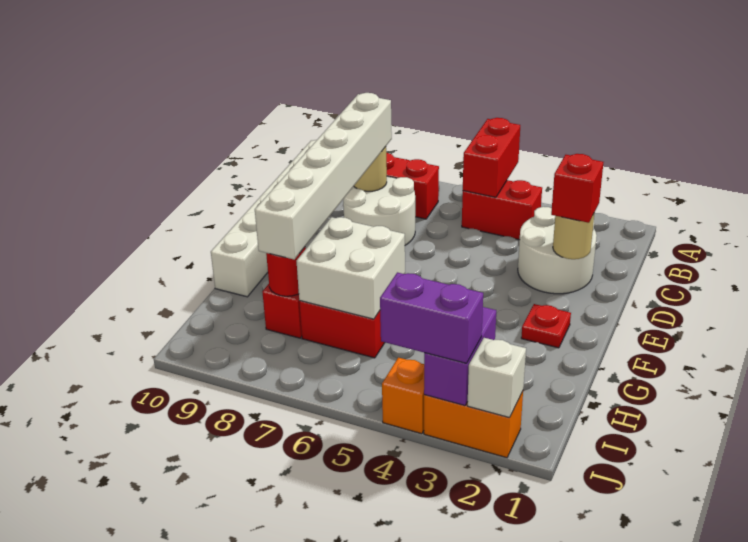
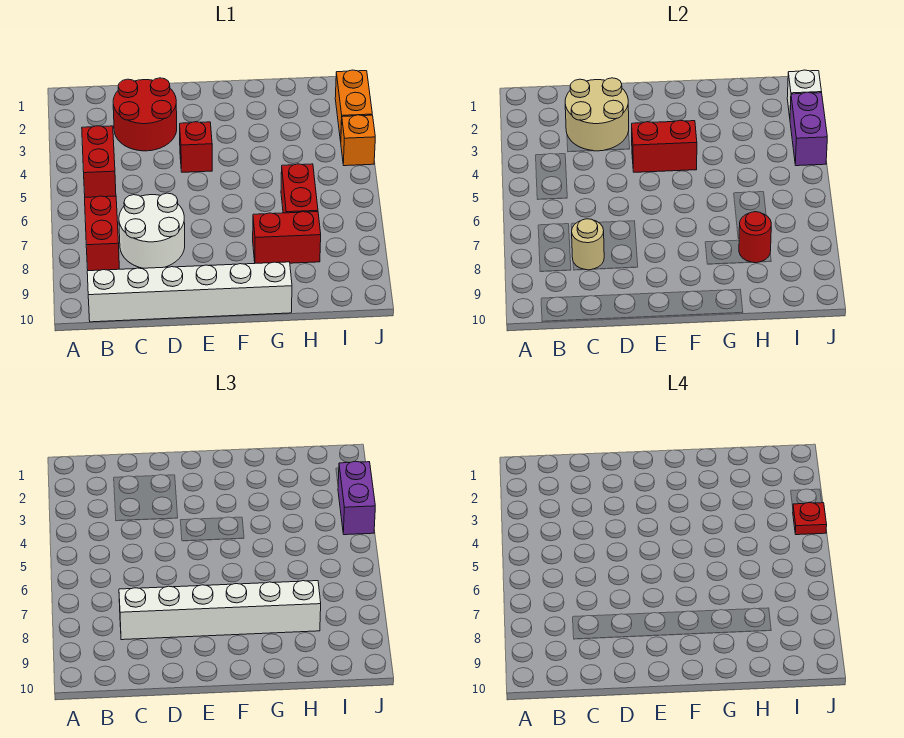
red 1x2 brick [463,118,520,197] -> red 1x2 brick moved to [632,120,697,172]
white 2x2 round brick [518,207,597,294] -> red 2x2 round brick [113,78,177,151]
tan 1x1 round brick [553,214,594,259] -> tan 2x2 round brick [565,78,629,151]
red 1x1 brick [551,154,603,223] -> red 1x1 brick moved to [180,122,212,172]
red 1x1 plate [521,304,571,348] -> red 1x1 plate moved to [793,503,827,535]
white 2x2 brick [297,217,405,319] -> none
purple 1x2 brick [424,307,496,406] -> purple 1x2 brick turned to [790,92,827,166]

